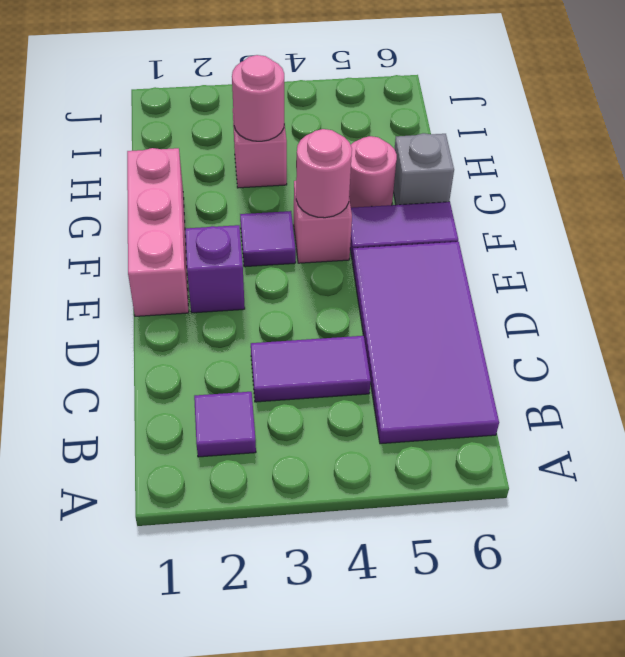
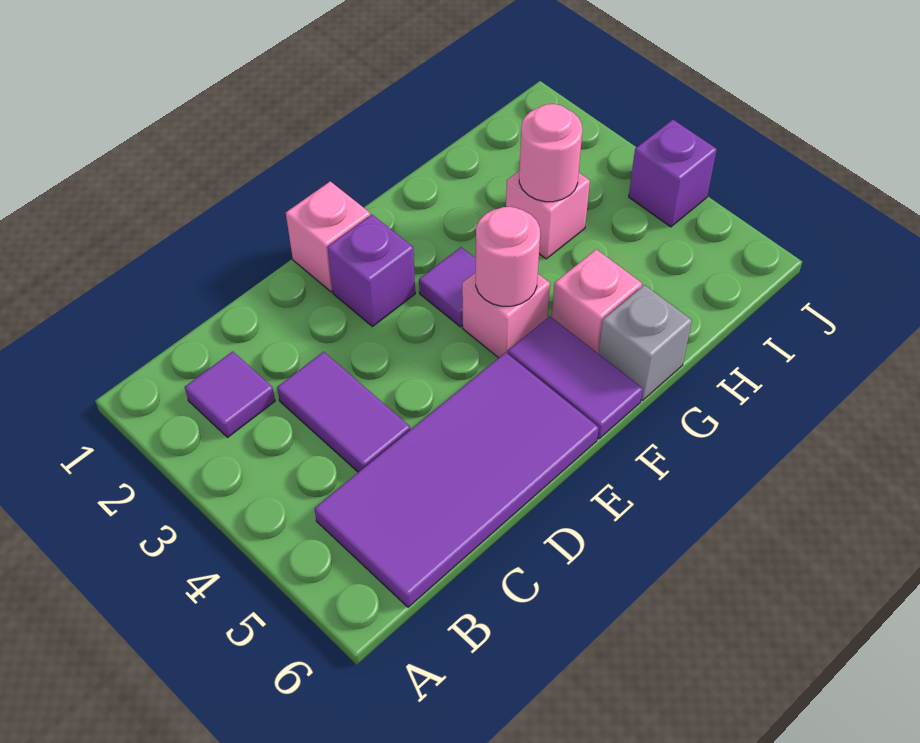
pink 1x3 brick [127,148,189,316] -> pink 1x1 brick [286,181,370,292]
pink 1x1 round brick [349,136,397,208] -> pink 1x1 brick [552,249,642,353]
none -> purple 1x1 brick [629,120,717,227]

